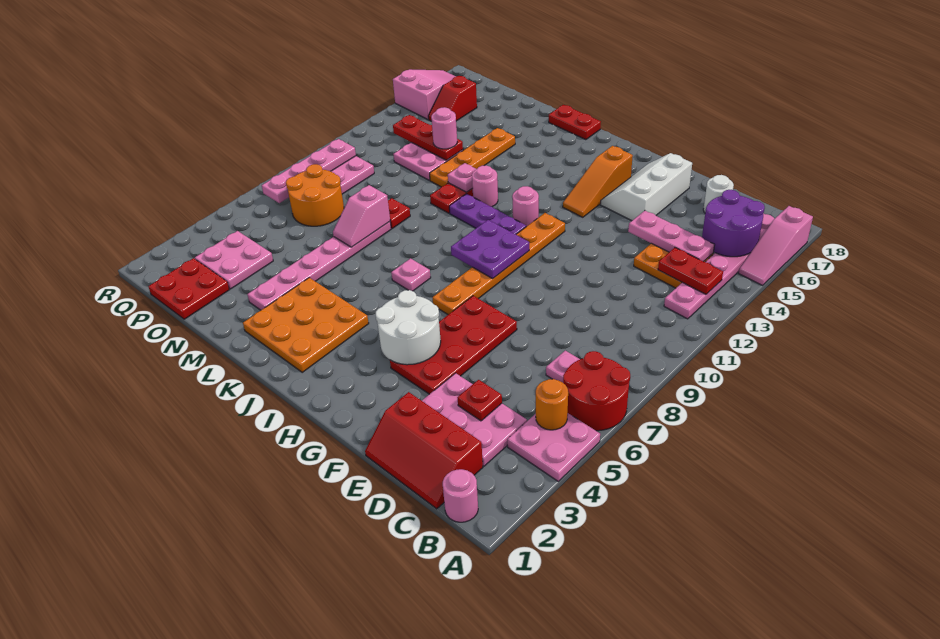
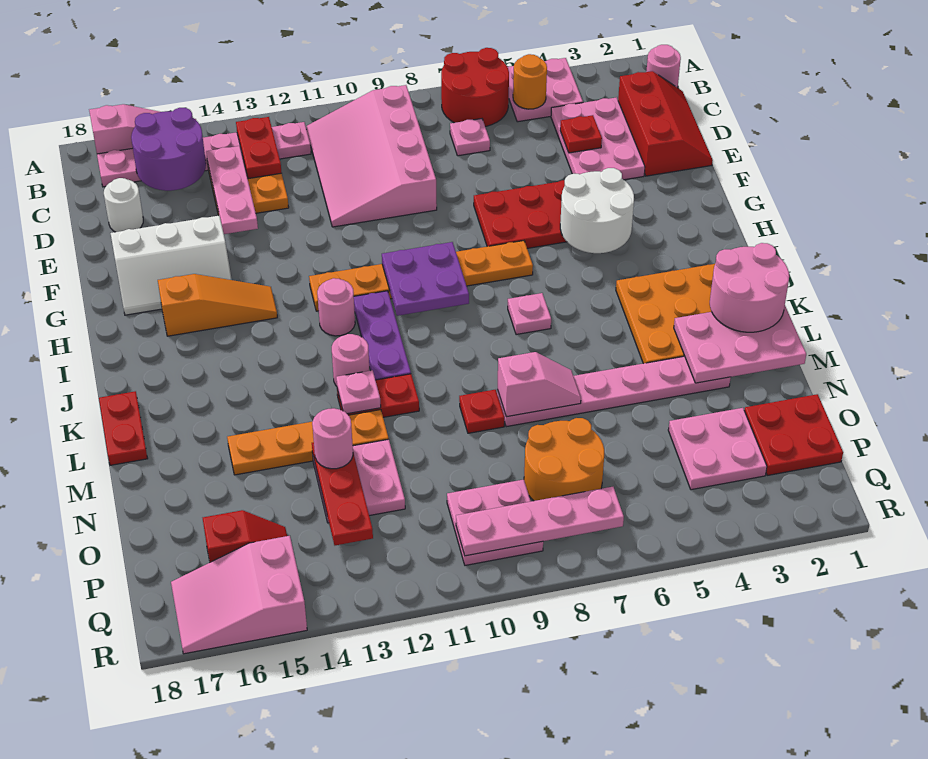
none -> pink 3x4 slope [307,85,437,227]
none -> pink 2x2 round brick [710,243,789,332]
none -> pink 2x3 plate [674,306,806,383]

